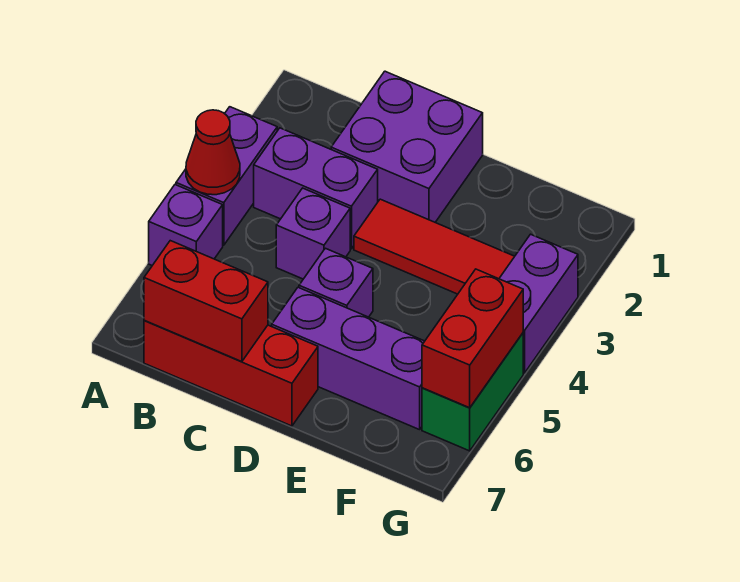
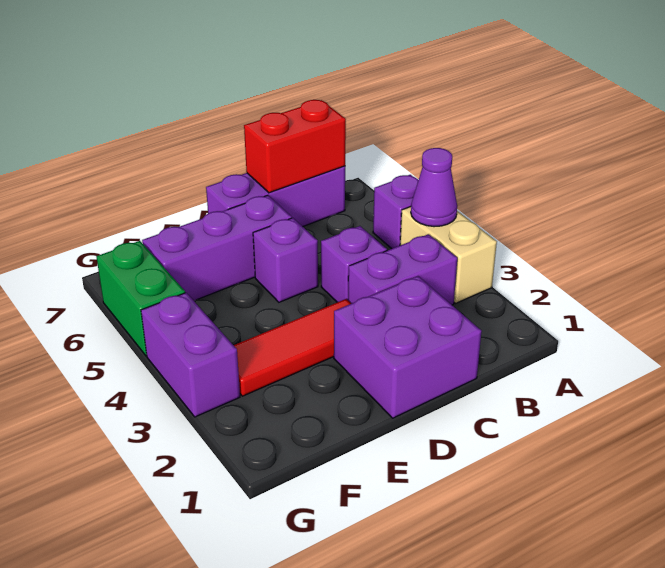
purple 1x2 brick [176,107,277,245] -> tan 1x2 brick [400,207,497,303]
red 1x1 cone [186,110,240,195] -> purple 1x1 cone [411,148,457,227]
red 1x3 brick [144,321,318,426] -> purple 1x3 brick [206,166,345,227]
red 1x2 brick [422,269,523,408] -> none

